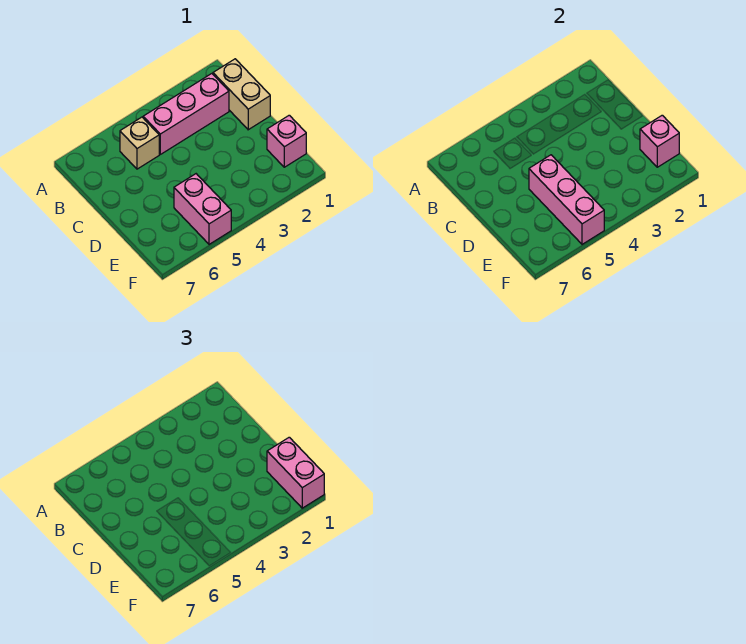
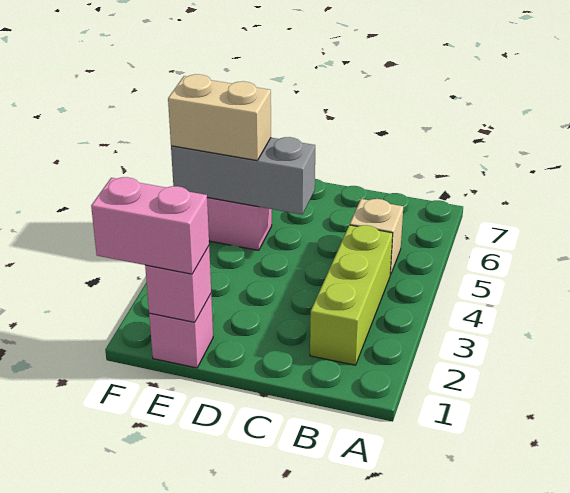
tan 1x2 brick [213,59,270,130] -> tan 1x2 brick moved to [168,74,271,160]
pink 1x3 brick [143,74,229,154] -> lime 1x3 brick [310,225,393,365]
pink 1x3 brick [529,155,604,244] -> grey 1x3 brick [171,137,315,215]

